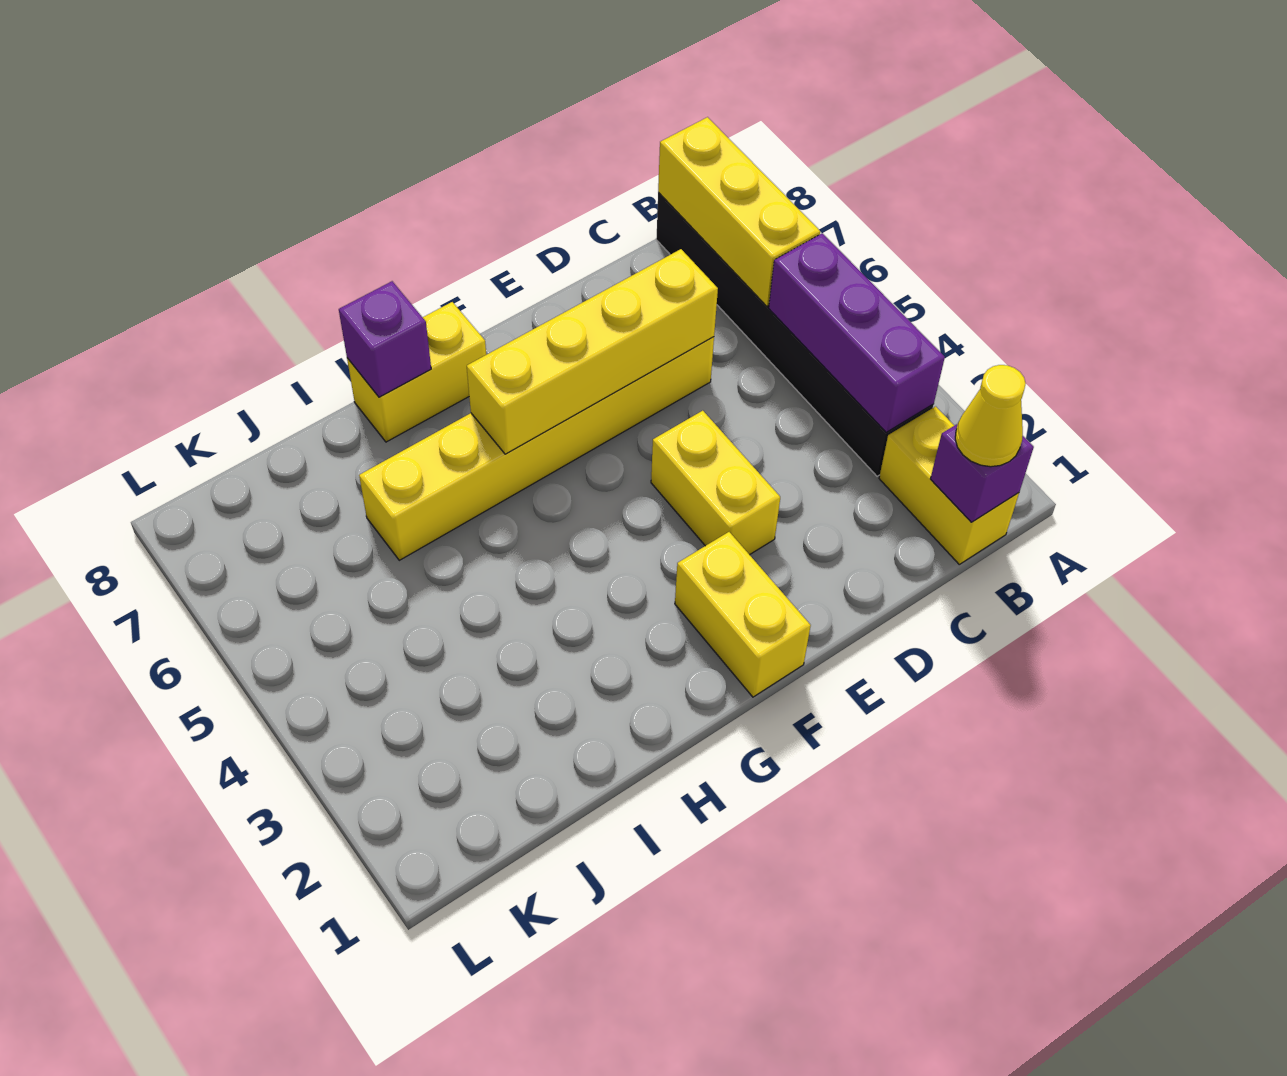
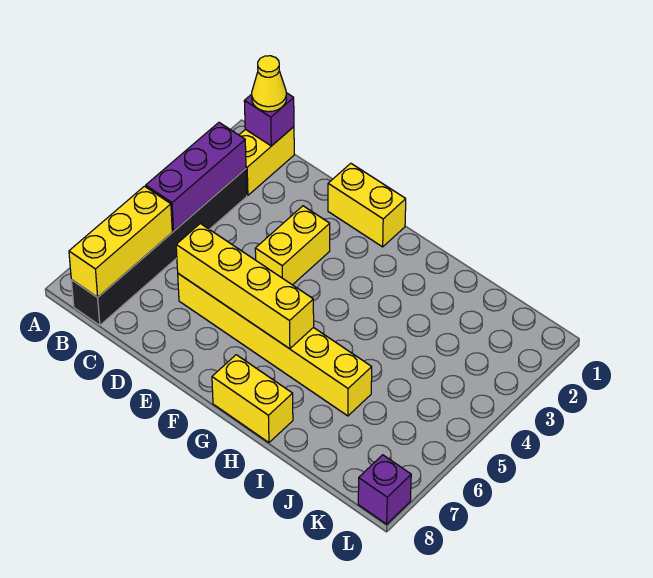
yellow 1x2 brick [675,532,811,697] -> yellow 1x2 brick turned to [328,163,406,247]
purple 1x1 brick [339,281,431,397] -> purple 1x1 brick moved to [358,455,411,524]

